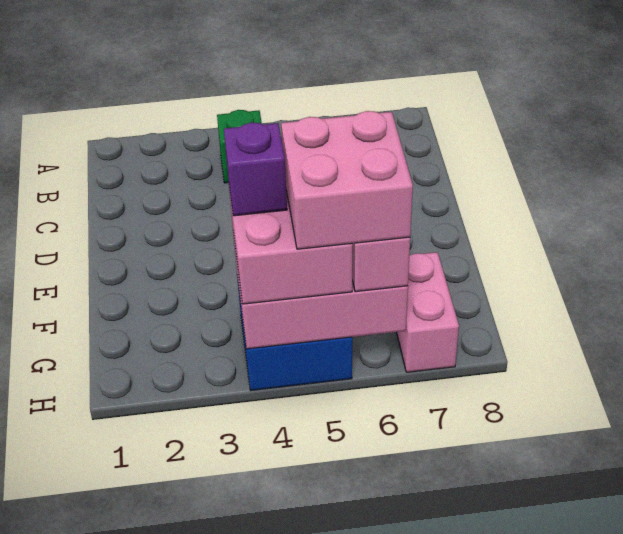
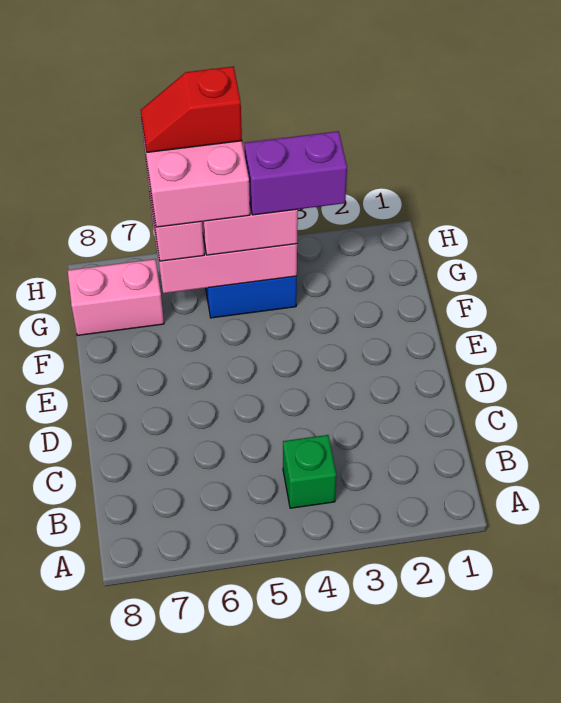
purple 1x1 brick [224,123,287,216] -> purple 1x2 brick [245,131,347,215]
pink 1x2 brick [397,252,459,372] -> pink 1x2 brick turned to [68,259,164,336]
none -> red 1x2 slope [141,66,242,152]

